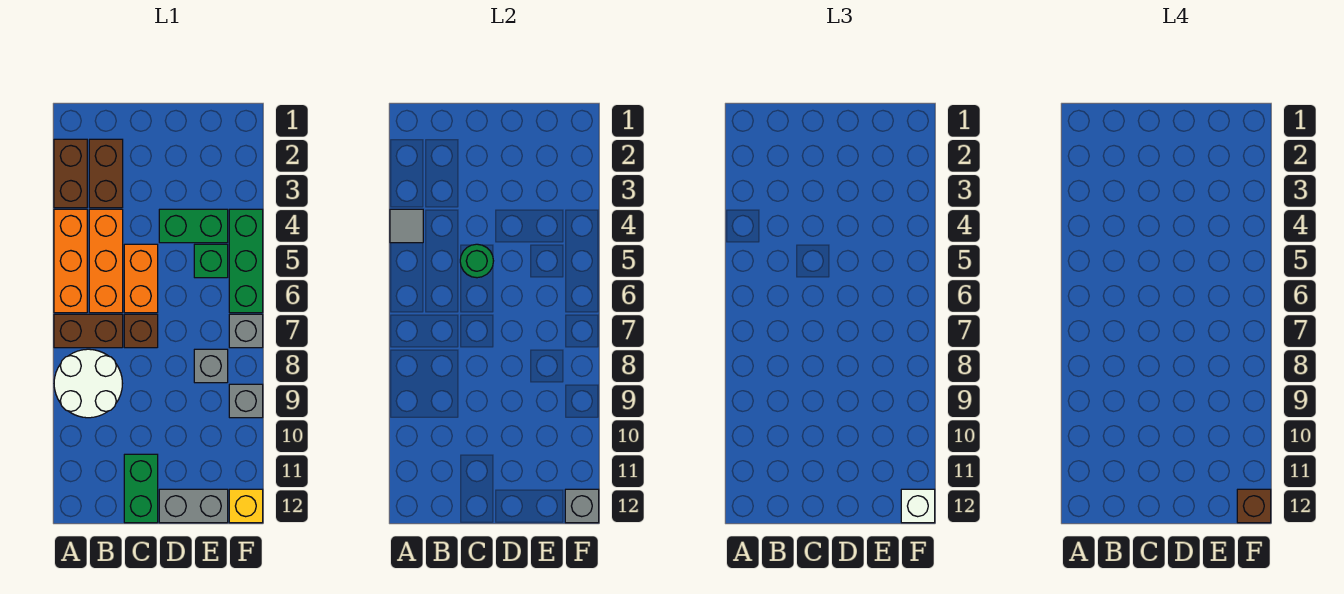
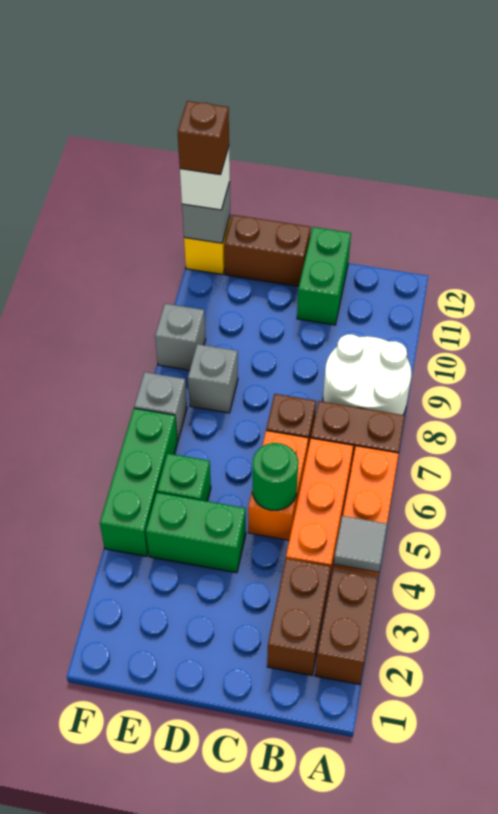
grey 1x2 brick [159,489,228,523] -> brown 1x2 brick [224,215,311,286]

